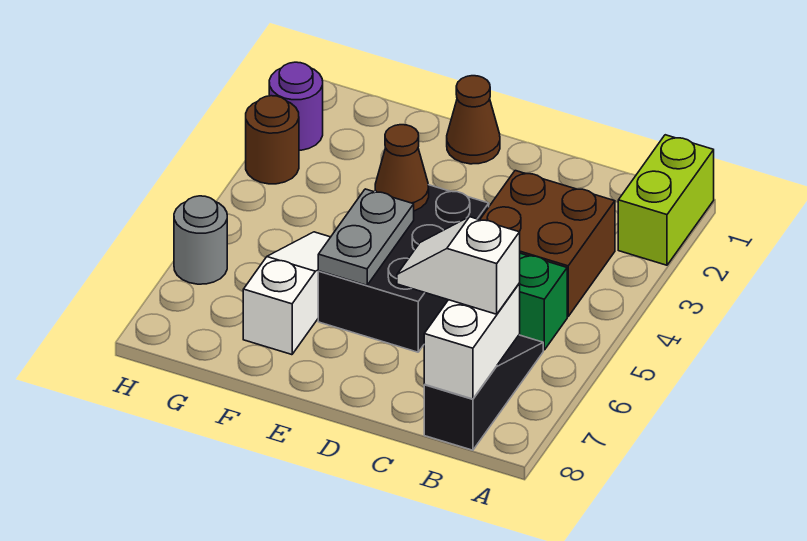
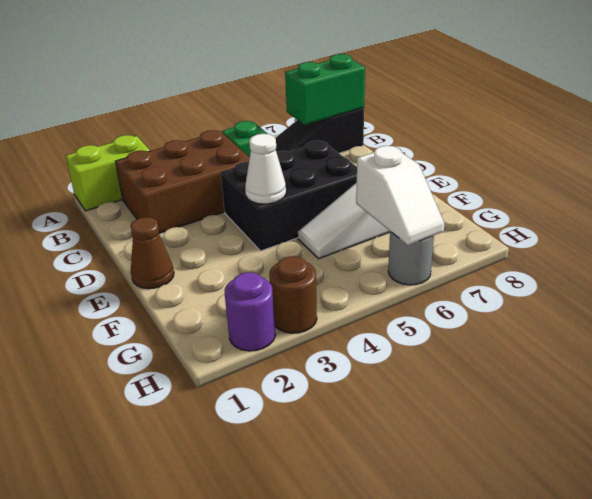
brown 2x2 brick [480,171,615,316] -> brown 2x3 brick [116,130,250,233]
white 1x2 brick [424,283,520,399] -> green 1x2 brick [285,54,365,125]
white 1x2 slope [397,217,520,314] -> white 1x2 slope moved to [356,146,444,245]
brown 1x1 cone [375,125,429,211] -> white 1x1 cone [245,134,286,204]
grey 1x2 plate [318,189,414,285] -> none

